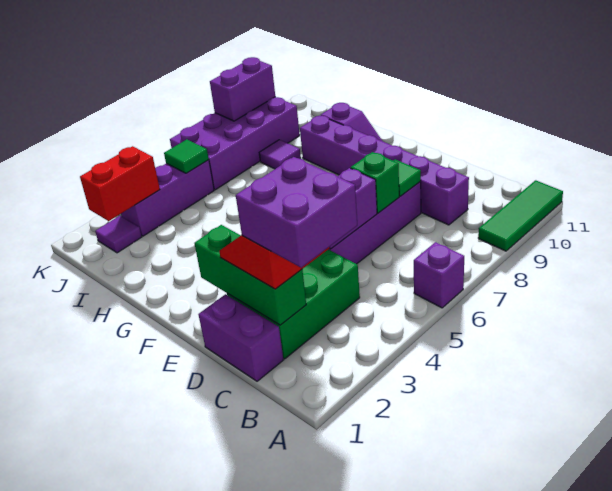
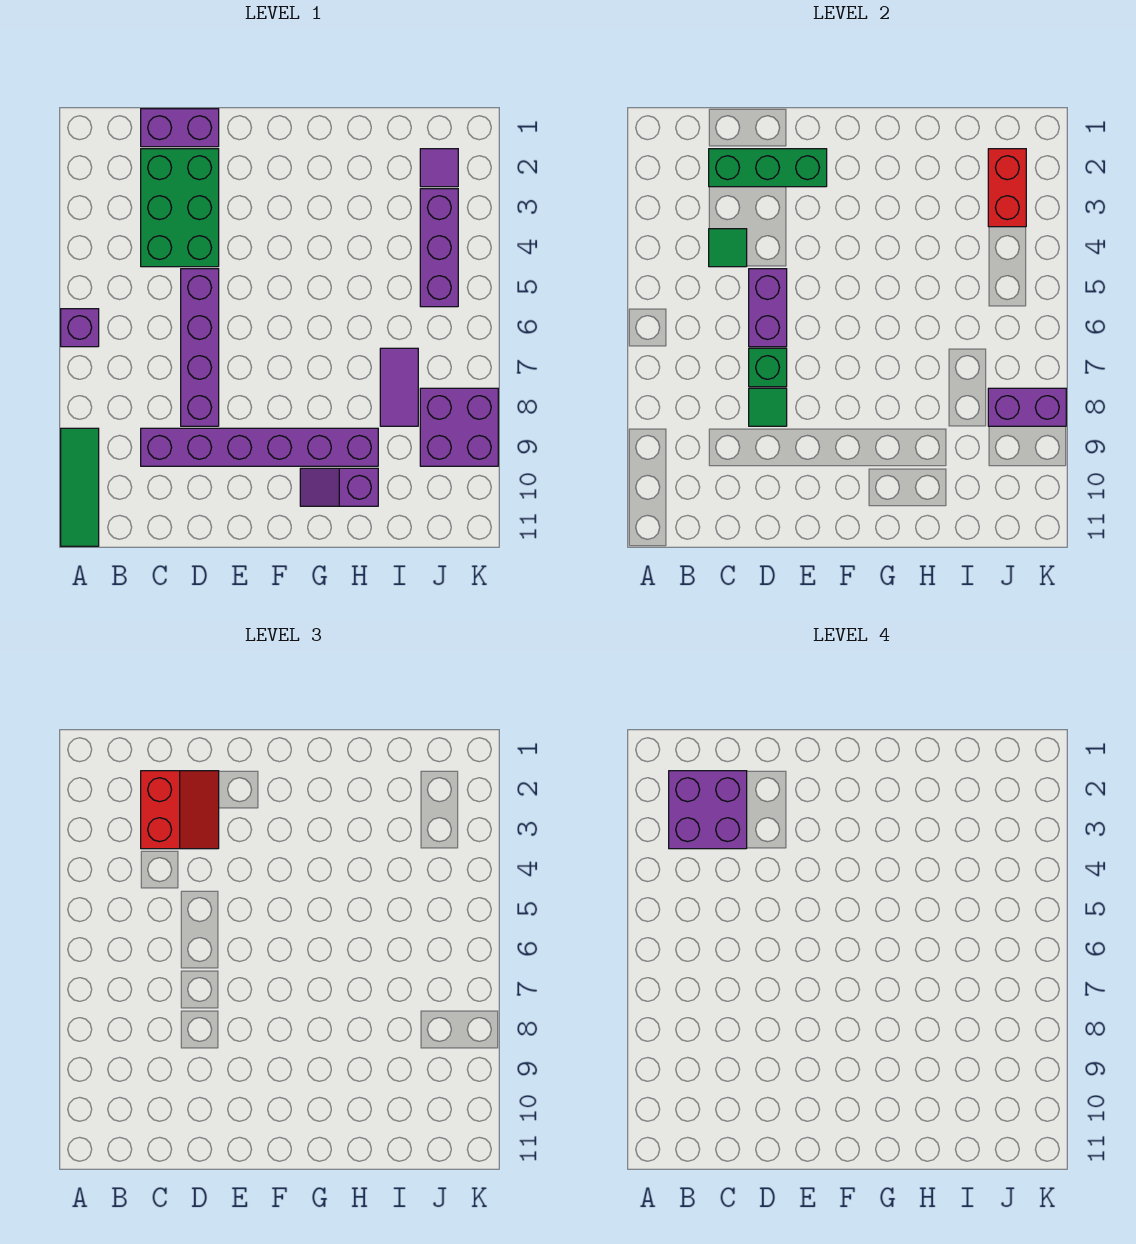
purple 1x1 tile [259,140,301,169] -> purple 1x2 tile [380,348,418,426]
green 1x1 tile [164,139,209,173] -> green 1x1 tile moved to [709,229,747,267]
purple 2x4 brick [170,97,300,190] -> purple 2x2 brick [420,388,498,466]
purple 1x2 brick [210,57,275,121] -> purple 1x2 brick turned to [988,388,1066,426]

